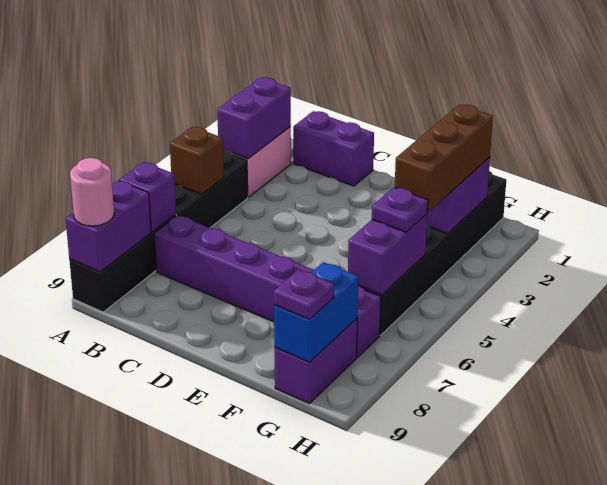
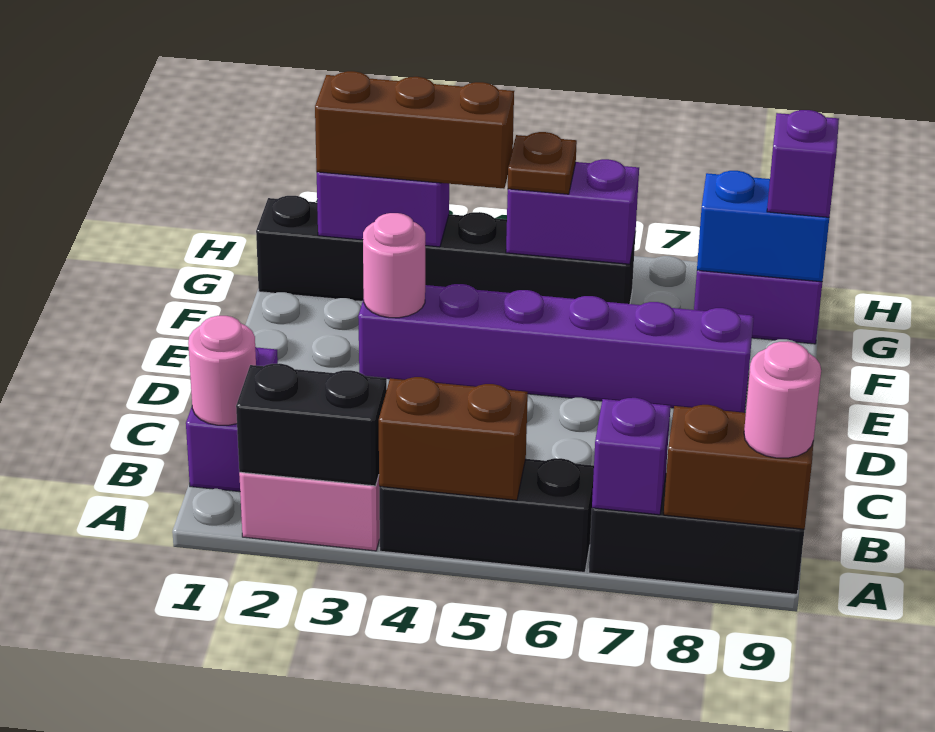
purple 1x2 brick [217,77,291,159] -> black 1x2 brick [236,363,387,486]
brown 1x1 brick [170,127,224,194] -> brown 1x2 brick [379,377,528,500]
purple 1x2 brick [65,181,151,272] -> brown 1x2 brick [664,405,814,529]
none -> pink 1x1 round brick [188,316,256,425]
purple 1x6 brick [154,215,381,357] -> purple 1x6 brick turned to [358,284,754,413]
none -> pink 1x1 round brick [363,213,425,318]
purple 1x1 plate [372,187,428,232] -> brown 1x1 plate [508,132,577,194]
purple 1x1 plate [274,270,334,319] -> purple 1x1 brick [767,110,839,217]

